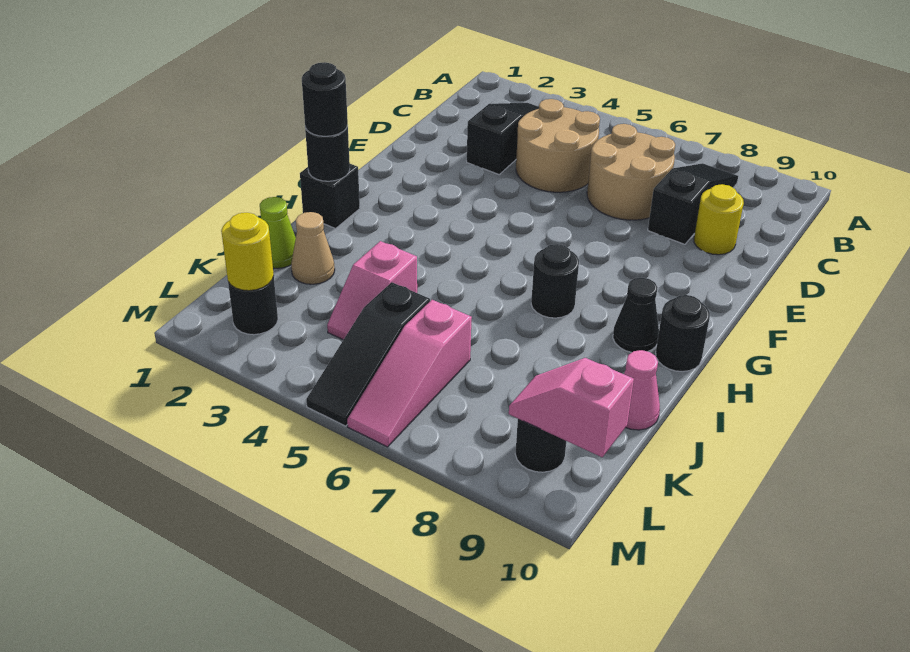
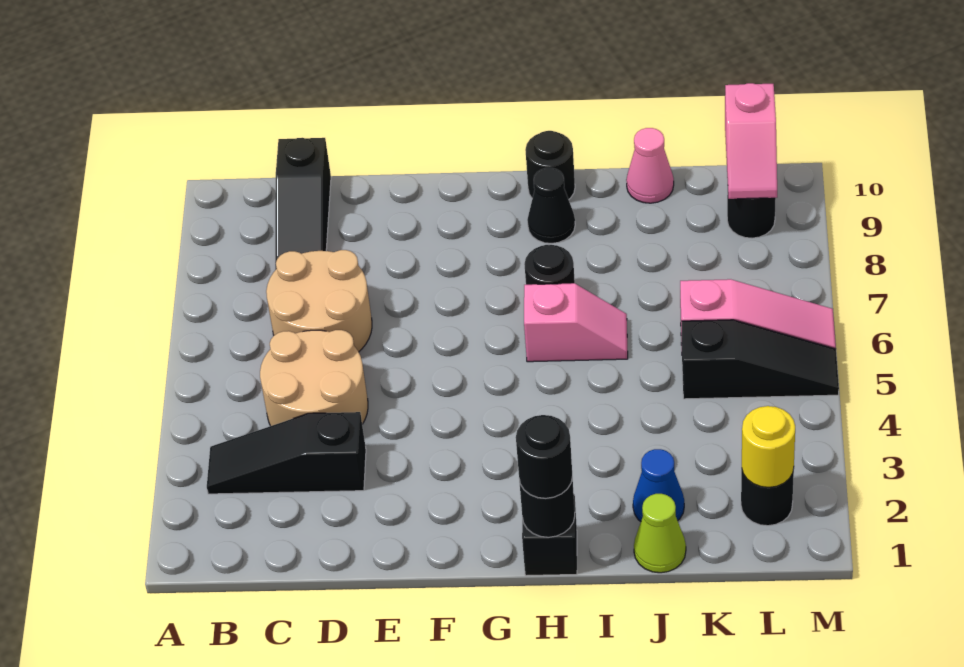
black 1x3 slope [648,163,738,244] -> black 1x3 slope turned to [275,138,331,270]
yellow 1x1 round brick [694,184,744,255] -> none
tan 1x1 cone [291,212,335,284] -> blue 1x1 cone [633,449,684,521]
pink 1x2 slope [327,241,417,340] -> pink 1x2 slope moved to [524,283,628,362]

